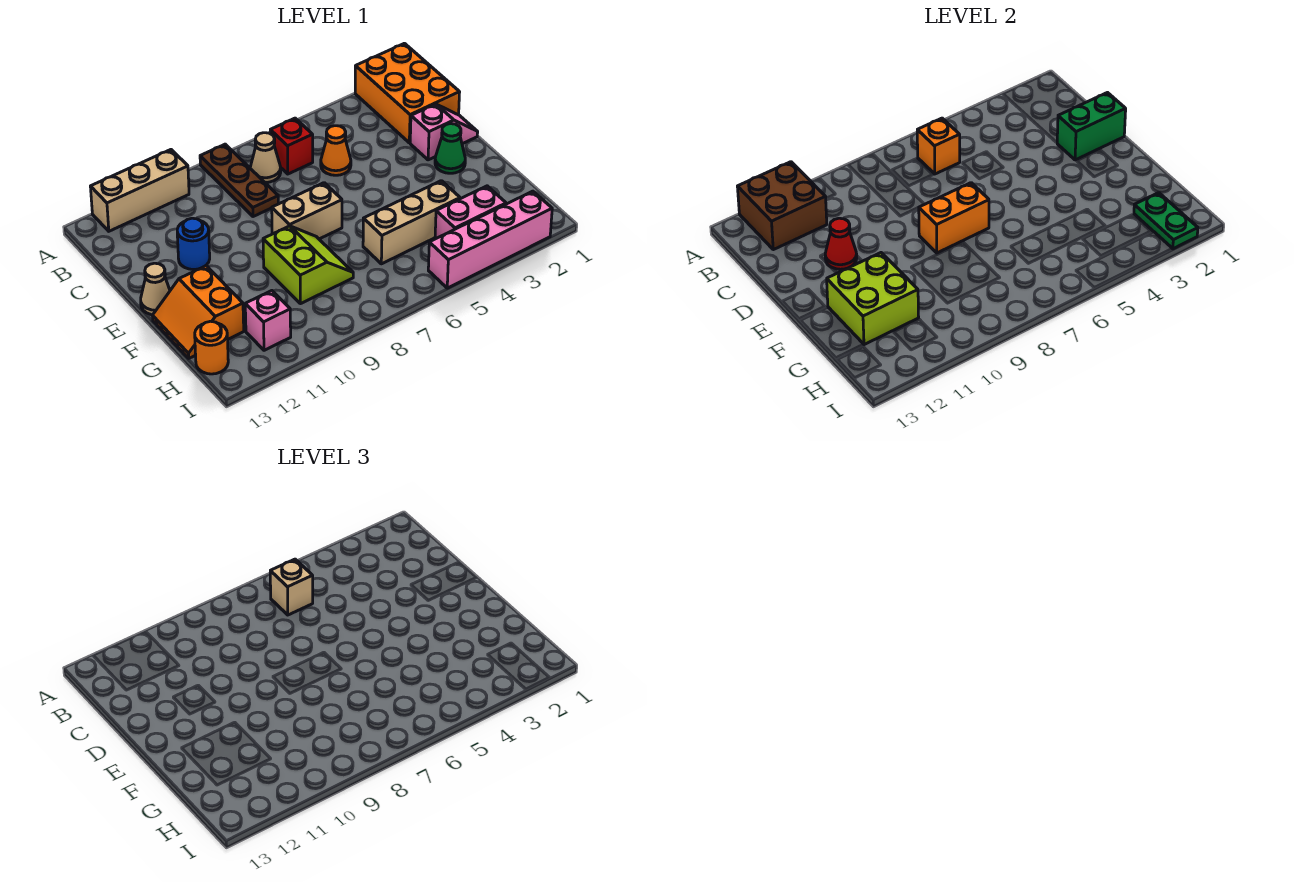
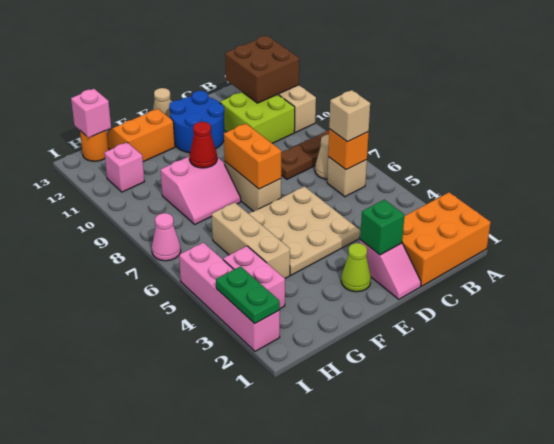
red 1x1 brick [270,118,313,174] -> tan 1x1 brick [327,157,367,197]
orange 1x1 cone [321,126,351,175] -> none
green 1x2 brick [1057,93,1126,160] -> green 1x1 brick [360,200,405,255]
none -> tan 3x3 plate [249,186,360,275]
blue 1x1 round brick [177,218,210,270] -> blue 2x2 round brick [169,91,224,153]
red 1x1 cone [825,218,857,269] -> red 1x1 cone moved to [190,122,217,168]
green 1x1 cone [435,124,465,173] -> lime 1x1 cone [341,243,371,292]
lime 2x2 slope [263,226,353,304] -> pink 2x2 slope [161,156,241,224]
lime 2x2 brick [827,253,919,345] -> lime 2x2 brick moved to [220,92,295,143]
green 1x2 plate [1134,193,1198,249] -> green 1x2 plate turned to [216,266,280,324]
none -> pink 1x1 brick [71,89,111,138]
none -> pink 1x1 cone [152,213,181,261]

